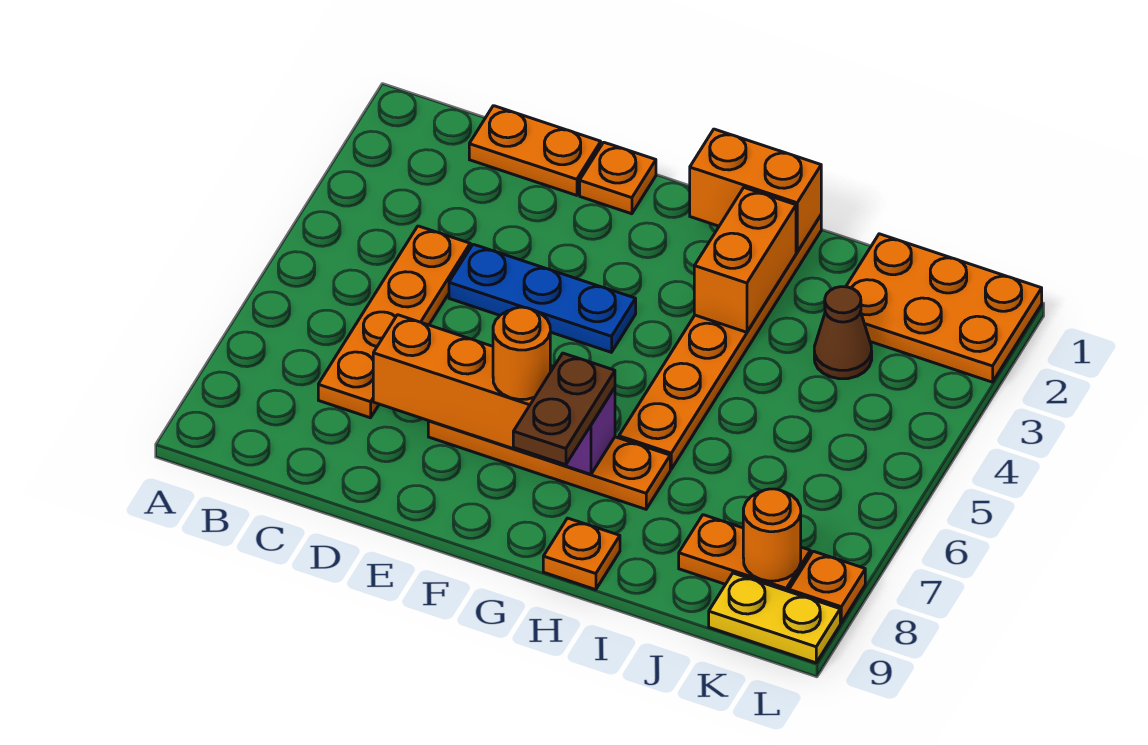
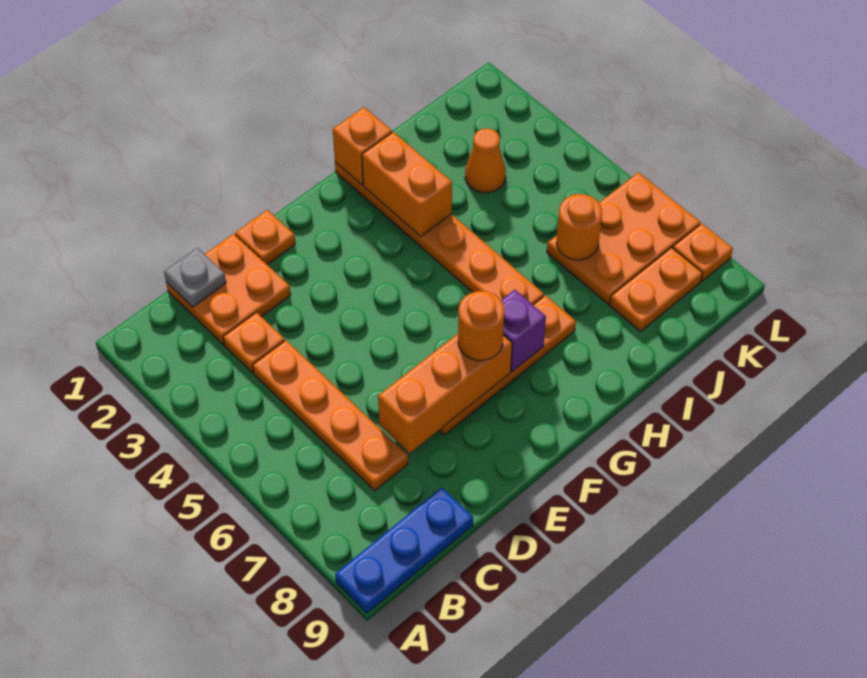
orange 1x2 plate [469,106,601,195] -> orange 2x2 plate [166,234,291,345]
none -> grey 1x1 plate [164,248,226,307]
blue 1x3 plate [449,244,636,352] -> blue 1x3 plate moved to [335,487,473,613]
orange 1x2 brick [690,129,821,252] -> orange 1x1 brick [333,107,392,185]
brown 1x2 plate [513,353,615,465] -> none
orange 1x1 plate [543,518,620,590] -> orange 1x1 plate moved to [223,312,285,373]
orange 2x3 plate [846,234,1042,382] -> orange 2x3 plate moved to [547,172,700,304]
brown 1x1 cone [814,287,872,379] -> orange 1x1 cone [465,129,506,193]
orange 1x1 round brick [743,489,801,581] -> orange 1x1 round brick moved to [557,194,602,260]
yellow 1x2 plate [709,573,840,663] -> none

